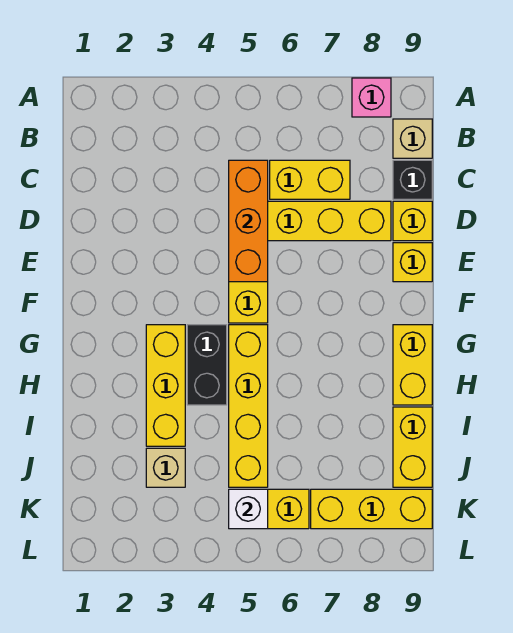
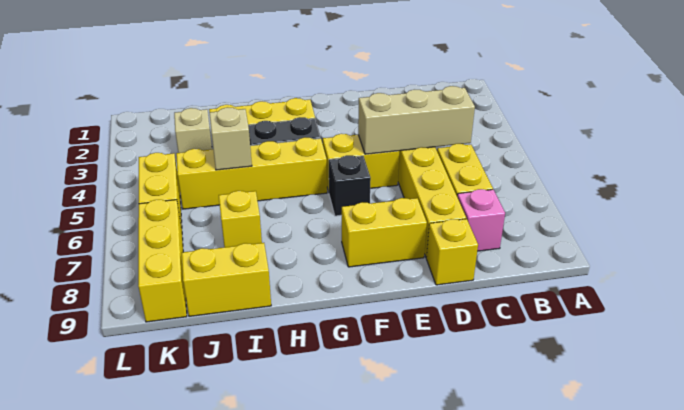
pink 1x1 brick [352,78,391,117] -> pink 1x1 brick moved to [457,189,505,251]
tan 1x1 brick [393,119,432,158] -> tan 1x1 brick moved to [209,107,252,170]
orange 1x3 brick [229,160,268,282] -> tan 1x3 brick [358,86,475,154]
black 1x1 brick [393,160,432,199] -> black 1x1 brick moved to [329,155,371,216]
yellow 1x1 brick [393,243,432,282] -> yellow 1x1 brick moved to [219,191,262,247]
yellow 1x2 brick [393,325,432,405] -> yellow 1x2 brick moved to [342,198,427,267]
white 1x1 brick [229,489,268,529] -> none

